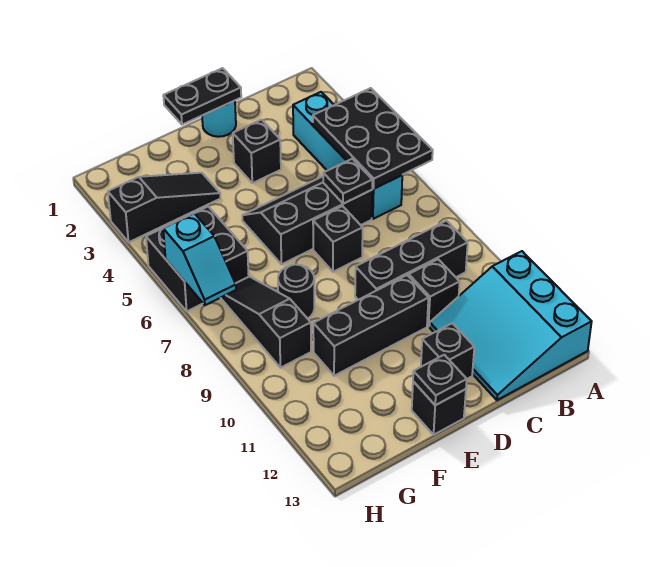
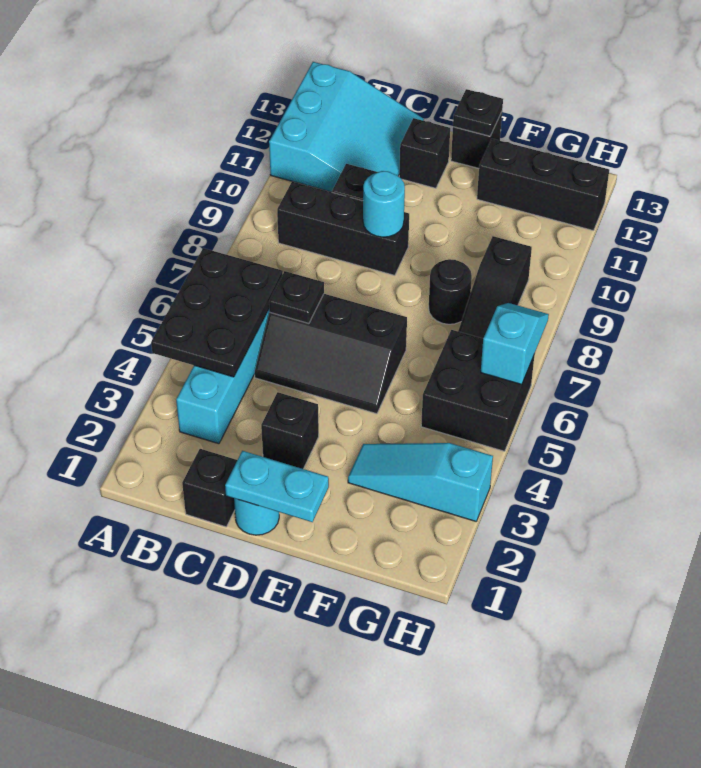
black 1x2 plate [163,68,241,125] -> cyan 1x2 plate [225,451,329,522]
black 1x1 brick [313,206,363,272] -> black 1x1 brick moved to [182,449,237,527]
none -> cyan 1x1 round brick [363,171,405,237]
black 1x3 brick [313,275,428,376] -> black 1x3 brick moved to [477,139,609,231]
black 1x3 slope [108,173,220,242] -> cyan 1x3 slope [348,443,493,521]

